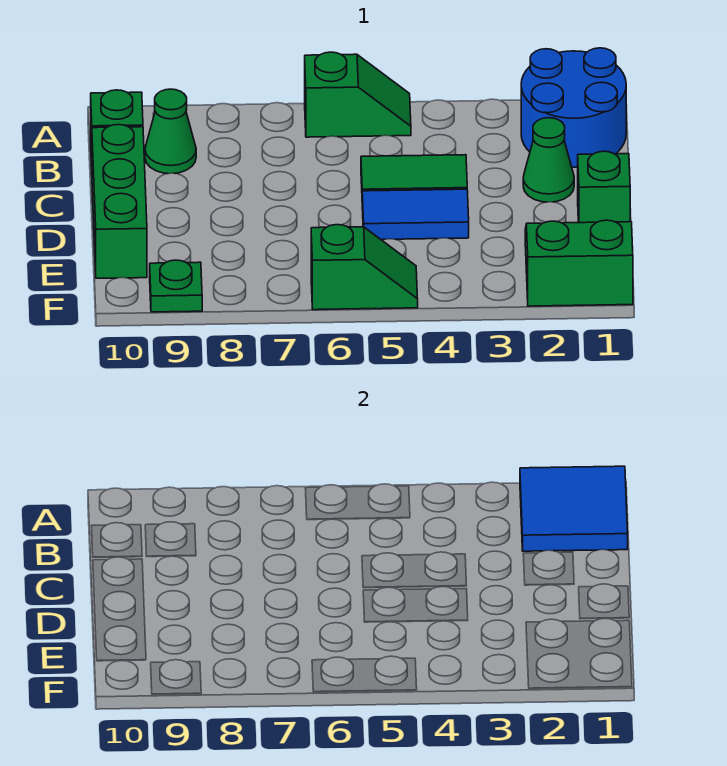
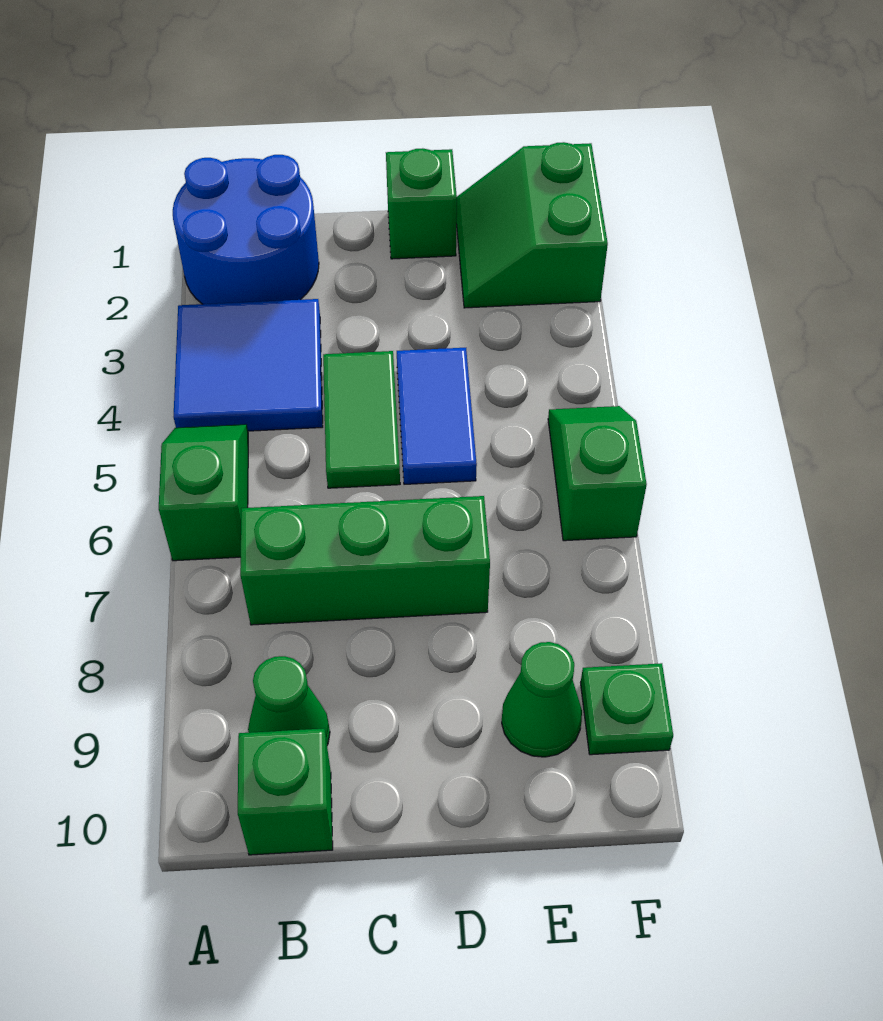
blue 2x2 tile [520,466,628,551] -> blue 2x2 tile moved to [173,299,323,431]
green 1x1 cone [523,118,574,202] -> green 1x1 cone moved to [502,642,582,757]
green 1x3 brick [92,125,147,278] -> green 1x3 brick moved to [240,496,490,625]

